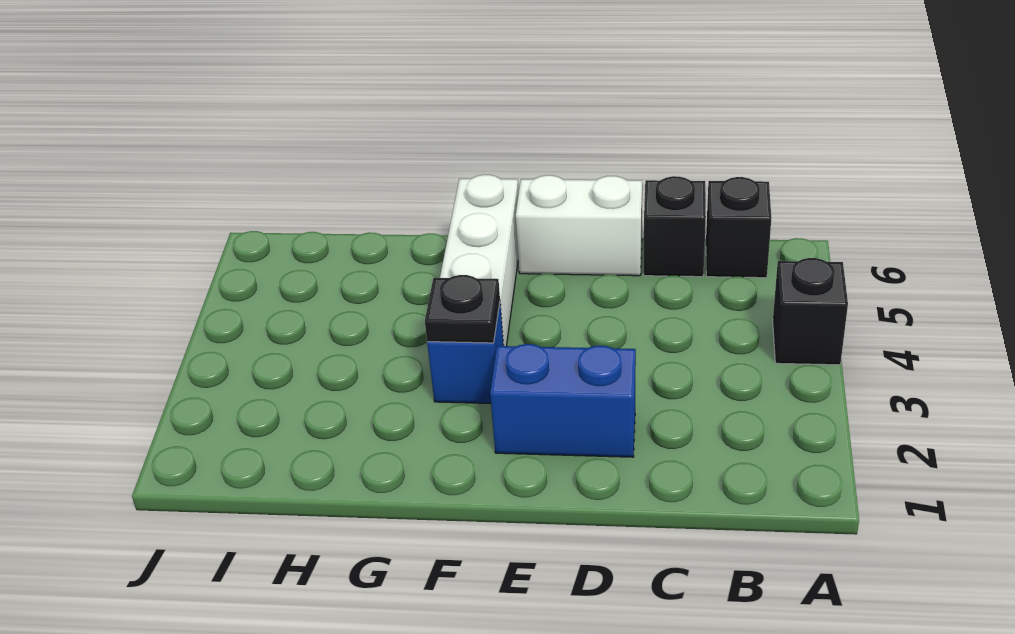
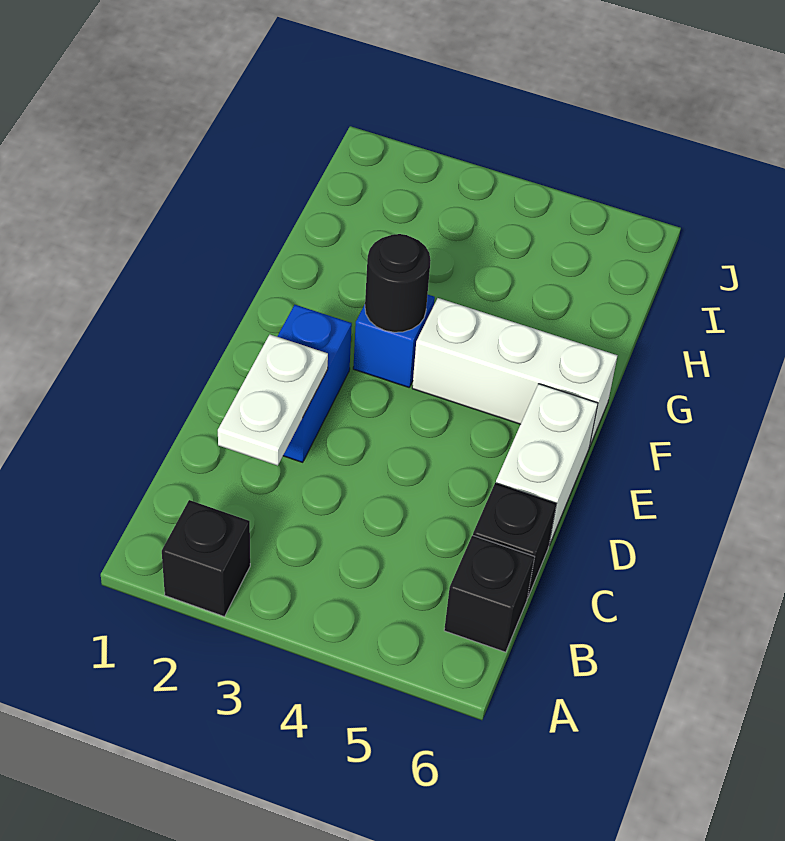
black 1x1 brick [773,258,848,365] -> black 1x1 brick moved to [162,500,250,617]
none -> white 1x2 plate [218,335,328,466]
black 1x1 plate [425,275,500,343] -> black 1x1 round brick [365,234,431,332]

